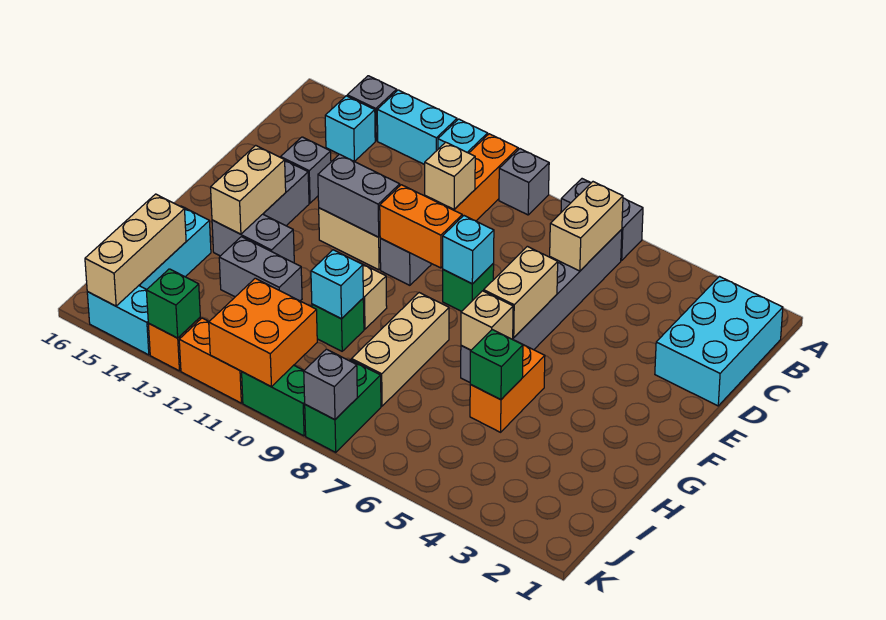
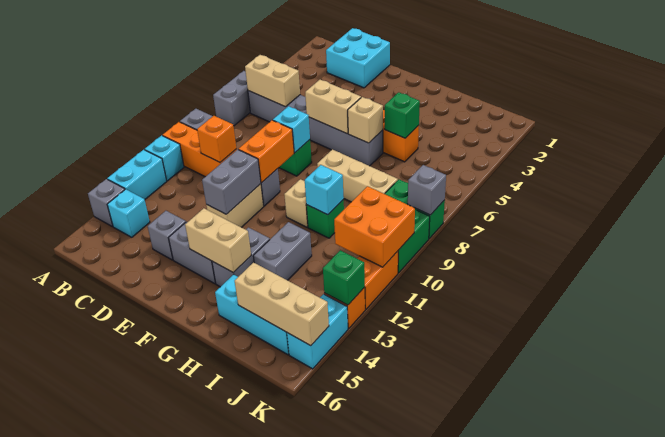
cyan 2x3 brick [655,277,783,406] -> cyan 2x2 brick [326,28,390,88]
tan 1x1 brick [425,142,475,209] -> orange 1x1 brick [197,116,236,162]

